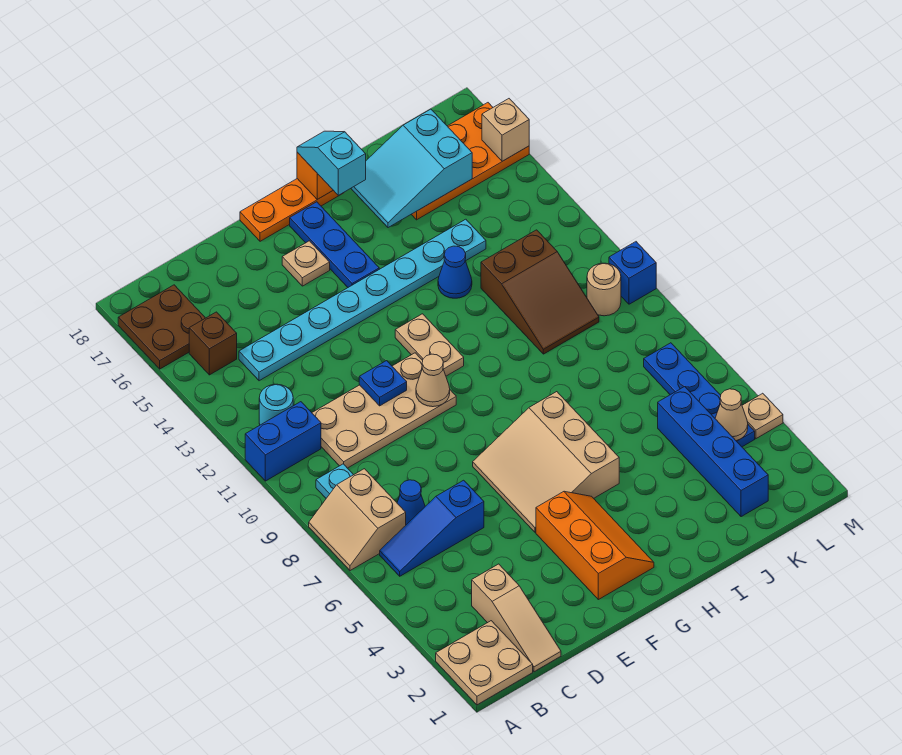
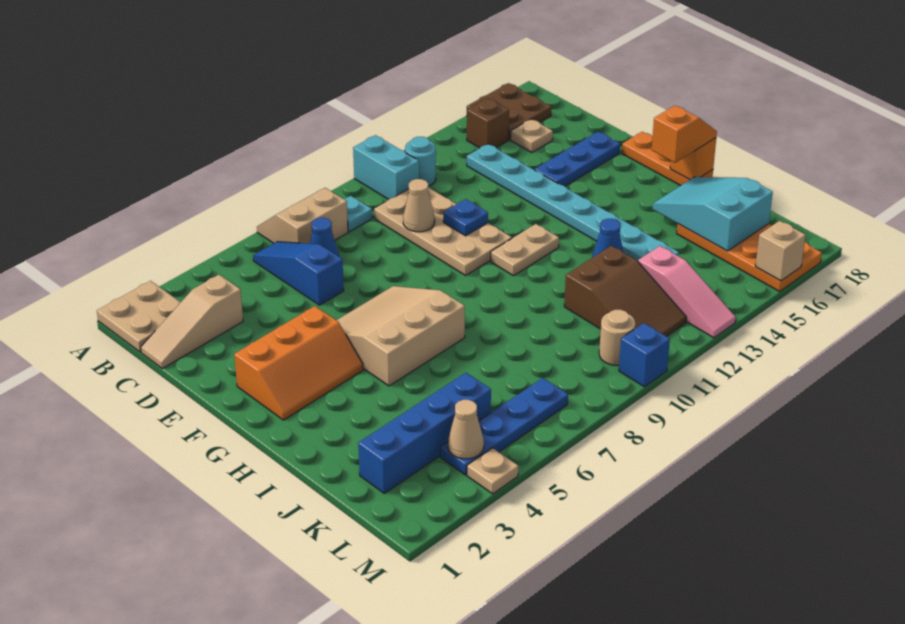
blue 1x2 brick [245,402,321,481] -> cyan 1x2 brick [353,135,419,199]
tan 1x1 cone [416,354,450,407] -> tan 1x1 cone moved to [403,179,435,232]
tan 1x1 plate [282,241,330,286] -> tan 1x1 plate moved to [511,119,553,152]
blue 1x3 plate [290,202,379,287] -> blue 1x3 plate moved to [535,132,620,186]
cyan 1x2 slope [297,131,366,195] -> orange 1x2 slope [652,106,717,163]
brown 2x3 slope [481,230,599,354] -> brown 2x3 slope turned to [564,246,686,336]
none -> pink 1x3 slope [638,246,736,338]

